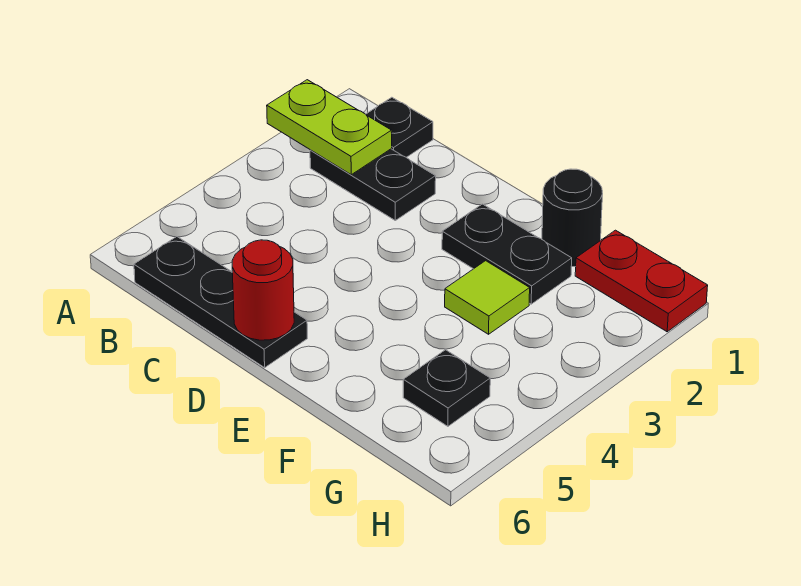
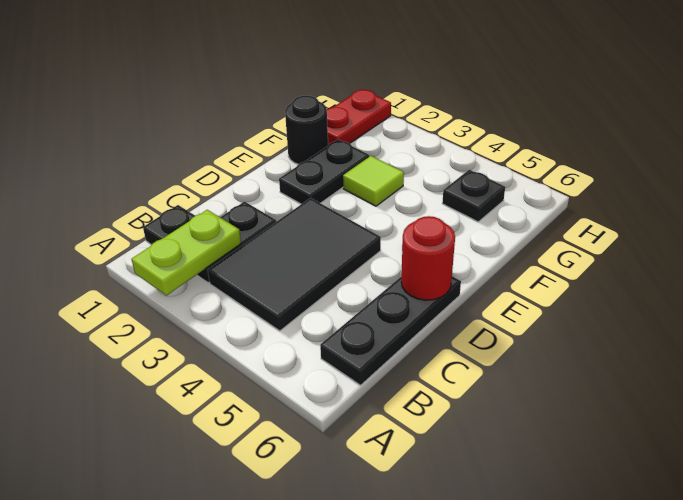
none -> black 2x3 tile [208,198,381,331]

